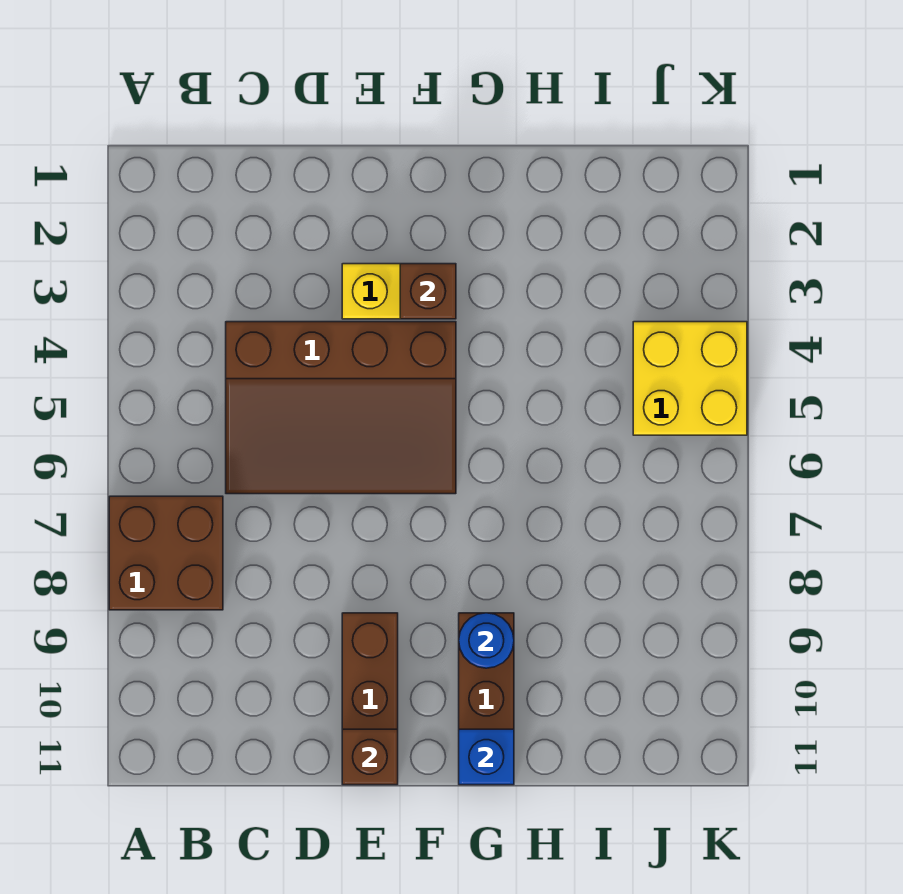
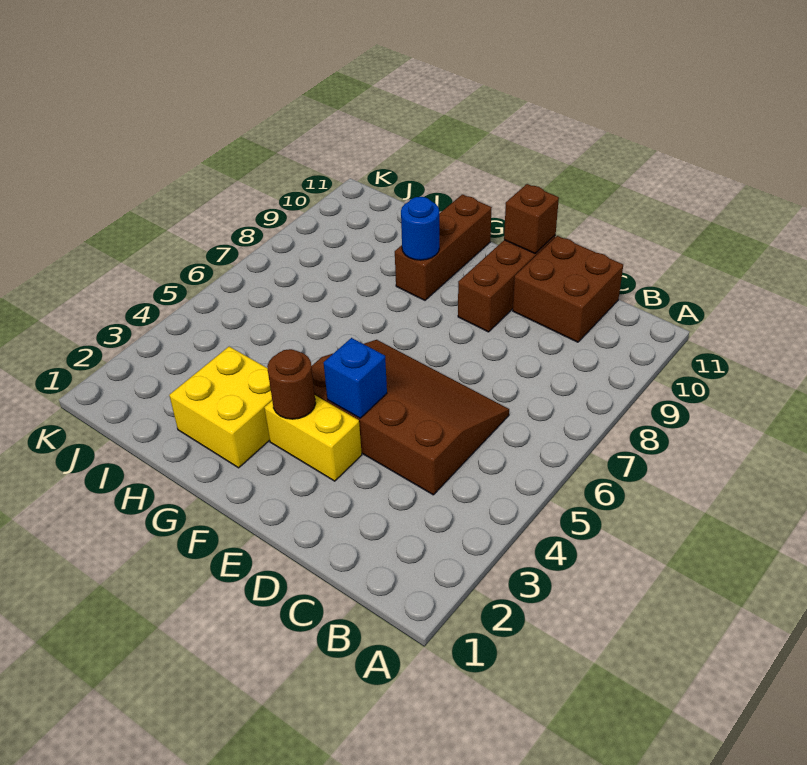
brown 2x2 brick [109,496,223,610] -> brown 2x2 brick moved to [513,236,623,342]
brown 1x1 brick [400,264,456,319] -> brown 1x1 round brick [267,349,316,419]
blue 1x1 brick [459,729,514,785] -> blue 1x1 brick moved to [323,338,387,418]
yellow 2x2 brick [633,322,747,435] -> yellow 2x2 brick moved to [169,347,272,468]

